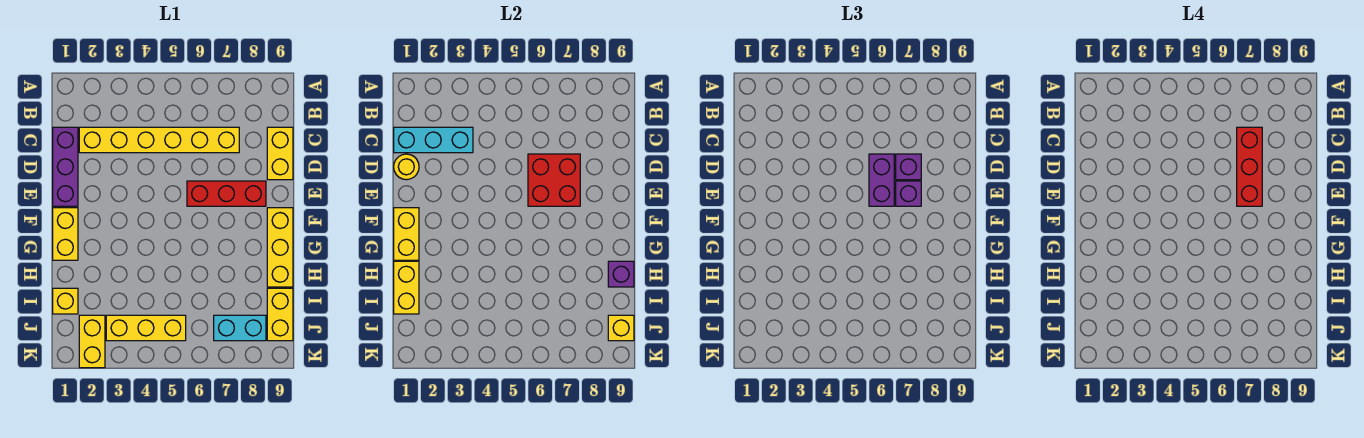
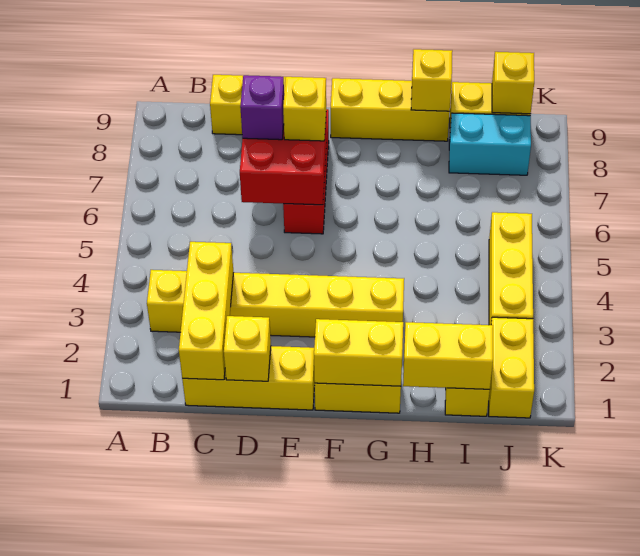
purple 1x3 brick [53,127,78,206] -> yellow 1x3 brick [182,346,315,410]
cyan 1x3 brick [394,127,473,153] -> yellow 1x3 brick [179,242,234,380]
yellow 1x6 brick [79,127,239,153] -> yellow 1x6 brick turned to [147,270,404,337]
red 1x3 brick [1237,127,1262,206] -> none
yellow 1x1 round brick [394,154,419,180] -> yellow 1x1 brick [224,316,271,381]
purple 1x2 brick [869,154,894,206] -> none
purple 1x1 brick [896,181,921,206] -> yellow 1x1 brick [283,77,326,141]
purple 1x1 brick [608,261,634,287] -> yellow 1x1 brick [411,49,452,111]
yellow 1x2 brick [79,315,105,368] -> yellow 1x2 brick turned to [489,317,534,418]
cyan 1x2 brick [214,315,266,341] -> cyan 1x2 brick turned to [449,113,531,175]

